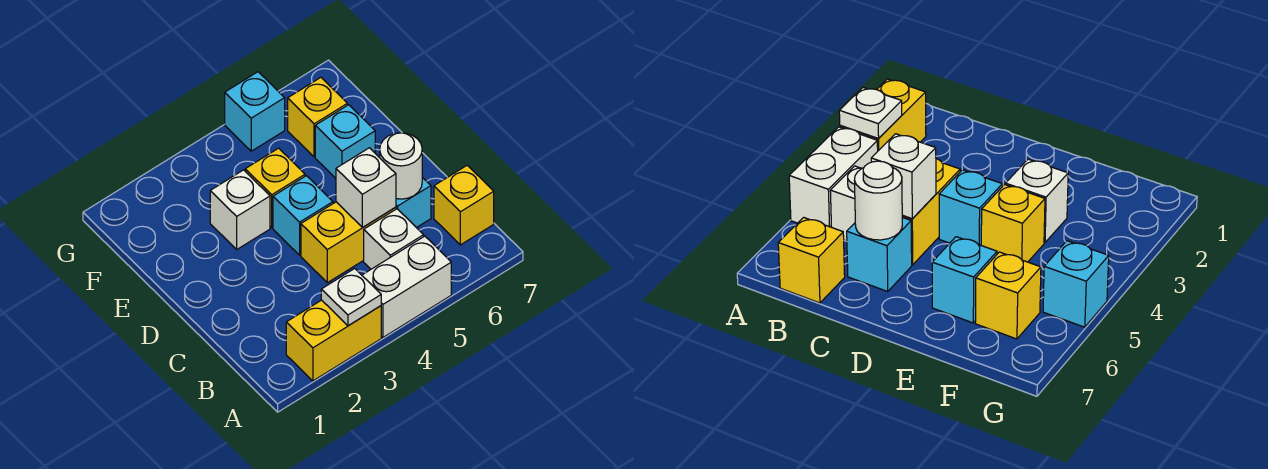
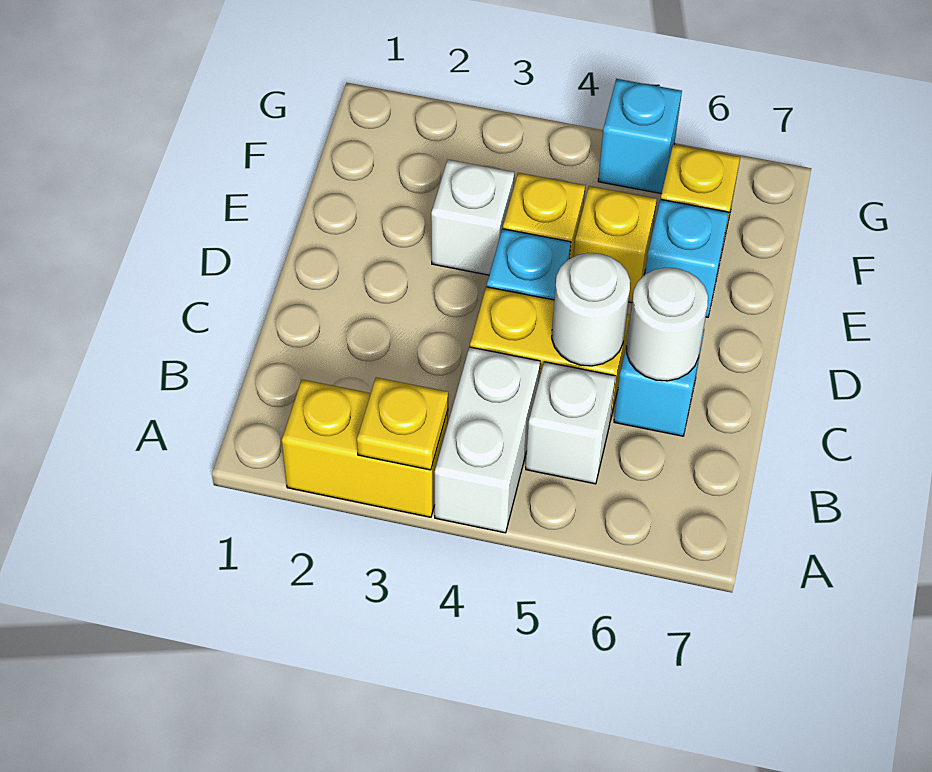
white 1x1 plate [321,269,381,326] -> yellow 1x1 plate [357,377,448,470]
white 1x2 brick [362,236,451,337] -> white 1x2 brick turned to [435,347,540,533]
yellow 1x1 brick [434,165,494,245] -> yellow 1x1 brick moved to [574,186,657,303]
white 1x1 brick [336,148,396,227] -> white 1x1 round brick [552,253,630,366]

